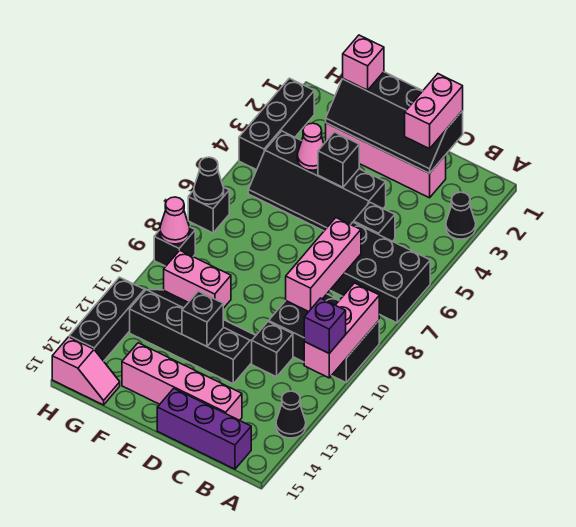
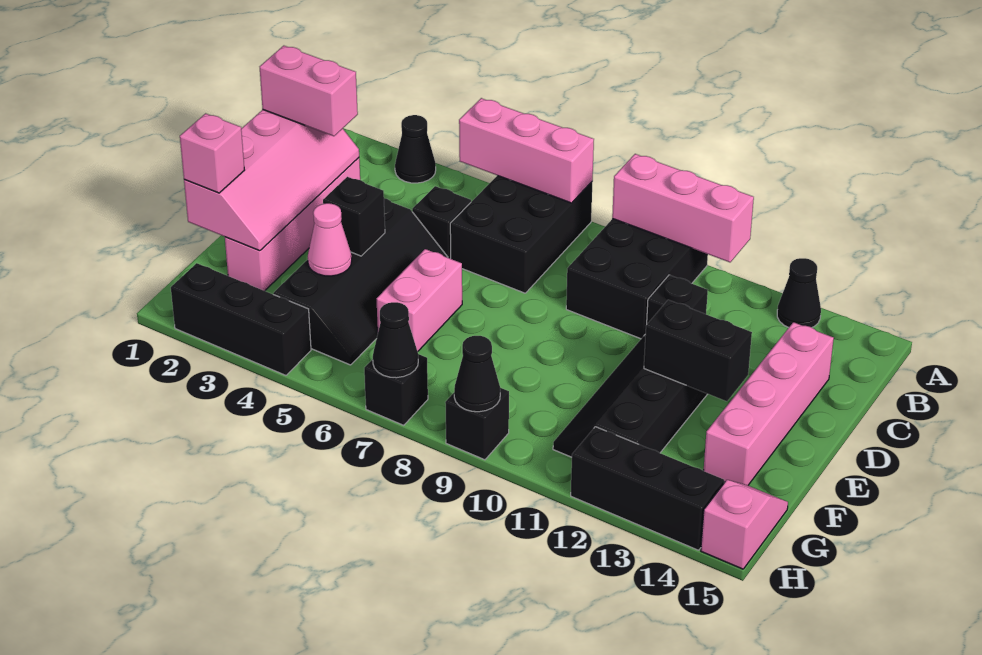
purple 1x1 brick [304,298,346,353] -> none
purple 1x3 brick [157,388,251,469] -> none
black 2x4 slope [326,72,463,173] -> pink 2x4 slope [184,110,359,251]
pink 1x3 brick [286,218,361,312] -> pink 1x3 brick moved to [459,98,594,203]
black 1x1 brick [182,291,223,346] -> black 1x2 brick [644,300,752,401]
pink 1x2 brick [164,250,231,308] -> pink 1x2 brick moved to [376,249,462,351]
pink 1x1 cone [160,197,190,244] -> black 1x1 cone [454,336,500,412]

